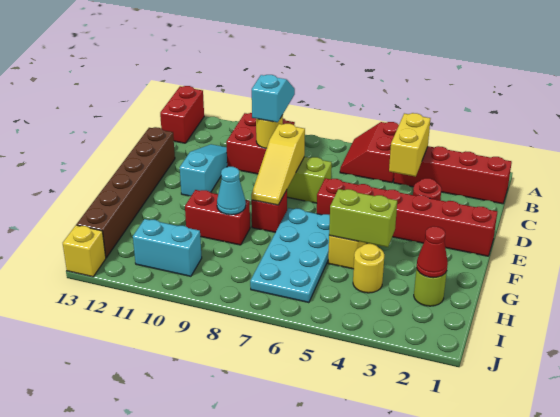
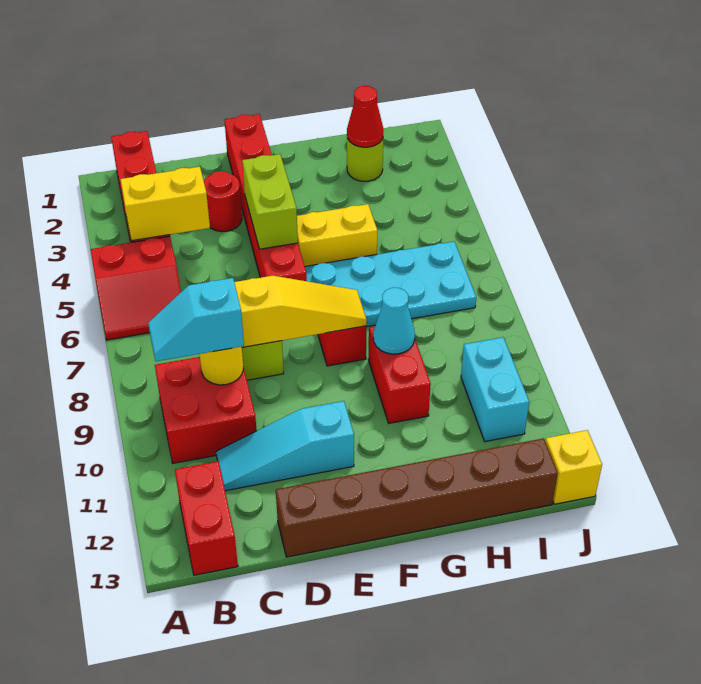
red 1x2 brick [160,86,204,143] -> red 1x2 brick turned to [175,461,238,575]
lime 1x2 brick [329,189,397,247] -> lime 1x2 brick moved to [242,154,298,249]
yellow 1x1 round brick [353,244,384,293] -> none

